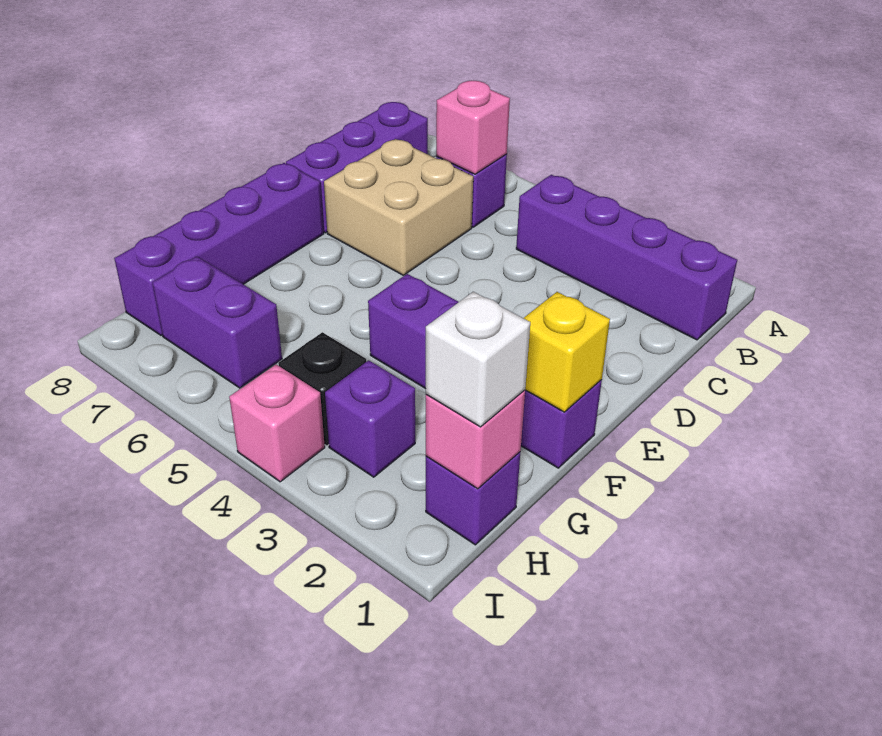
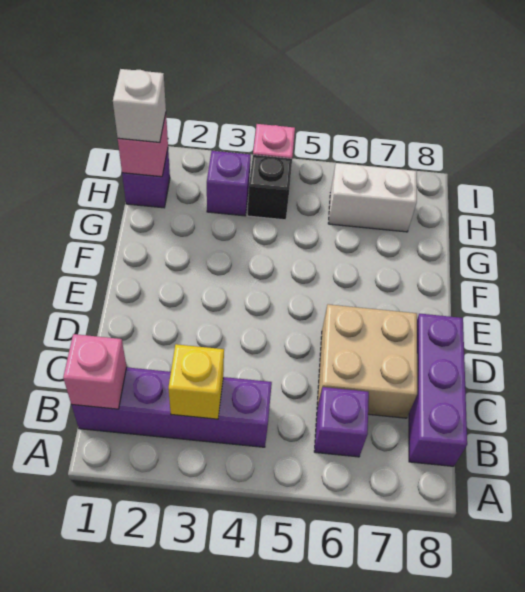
pink 1x1 brick [436,81,510,174] -> pink 1x1 brick moved to [63,334,126,409]
purple 1x4 brick [114,163,324,335] -> none
purple 1x4 brick [368,274,602,468] -> none
yellow 1x1 brick [524,292,610,412] -> yellow 1x1 brick moved to [168,344,224,419]
purple 1x2 brick [153,256,282,388] -> white 1x2 brick [328,163,417,232]

